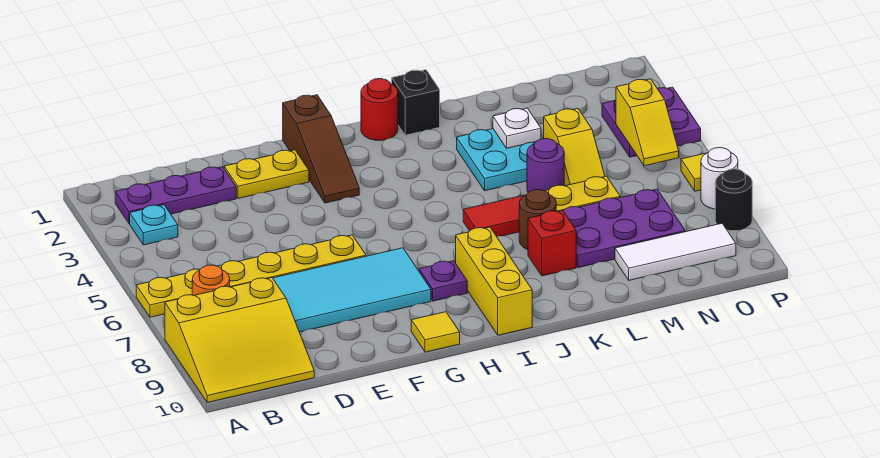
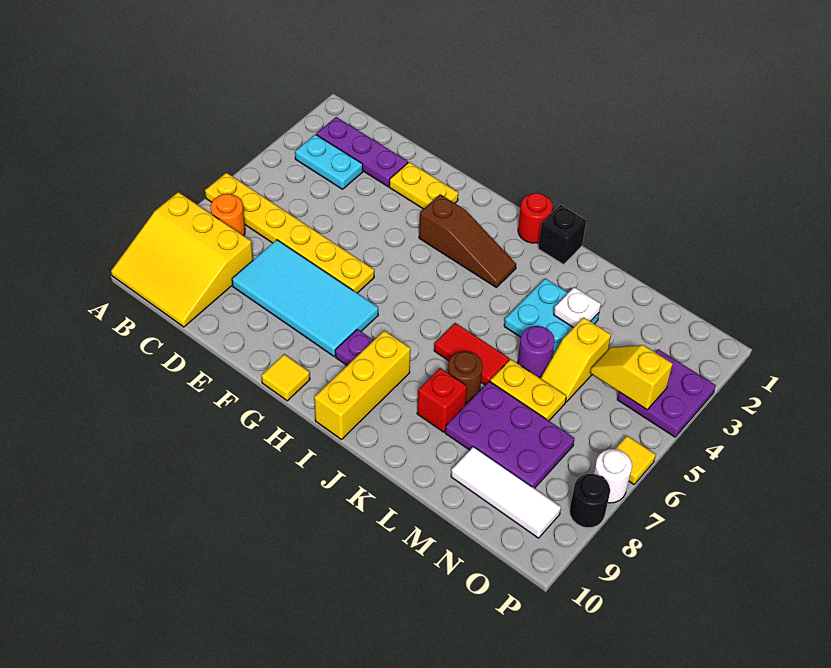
cyan 1x1 plate [130,205,178,245] -> cyan 1x2 plate [295,134,363,189]
brown 1x3 slope [283,95,359,203] -> brown 1x3 slope turned to [419,194,516,287]
yellow 1x2 slope [616,79,679,166] -> yellow 1x2 slope turned to [590,345,673,410]

